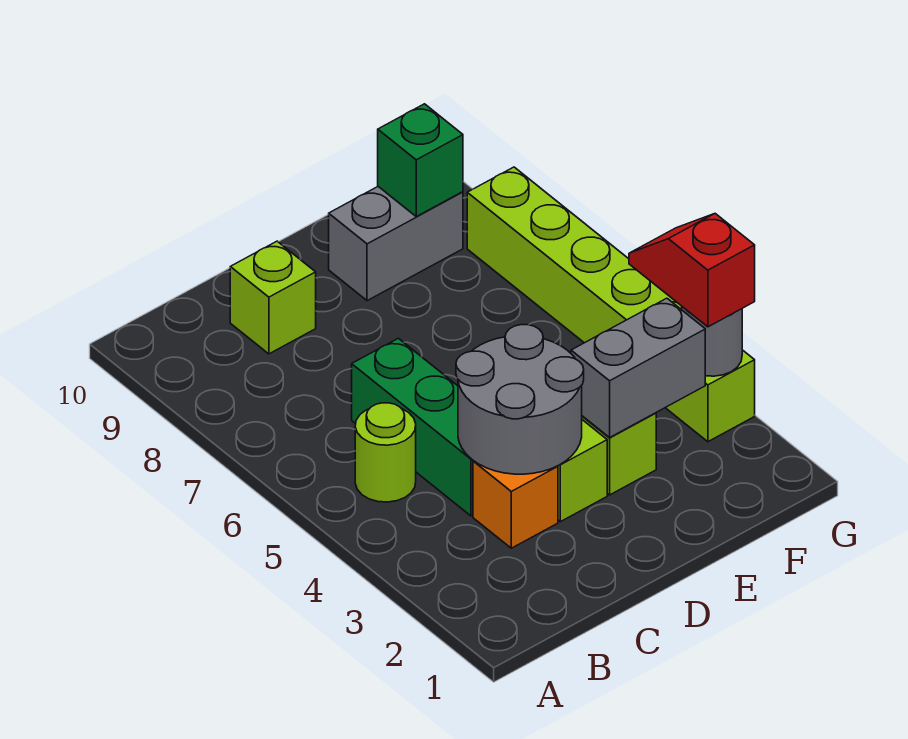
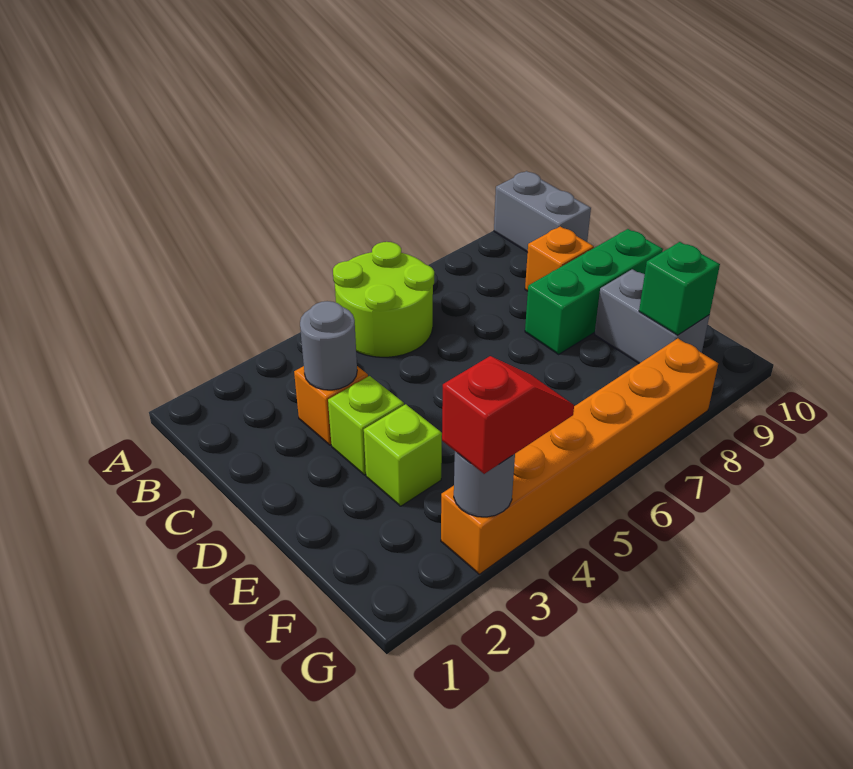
lime 1x1 round brick [355,403,416,502] -> lime 2x2 round brick [333,242,434,357]
grey 2x2 round brick [456,325,584,474] -> grey 1x1 round brick [300,301,357,390]
green 1x3 brick [352,338,473,516] -> green 1x3 brick moved to [525,229,663,354]
lime 1x1 brick [230,241,316,354] -> orange 1x1 brick [525,227,594,291]
grey 1x2 brick [571,298,705,437] -> grey 1x2 brick moved to [494,171,591,252]
lime 1x6 brick [467,167,755,442] -> orange 1x6 brick [441,338,718,574]

